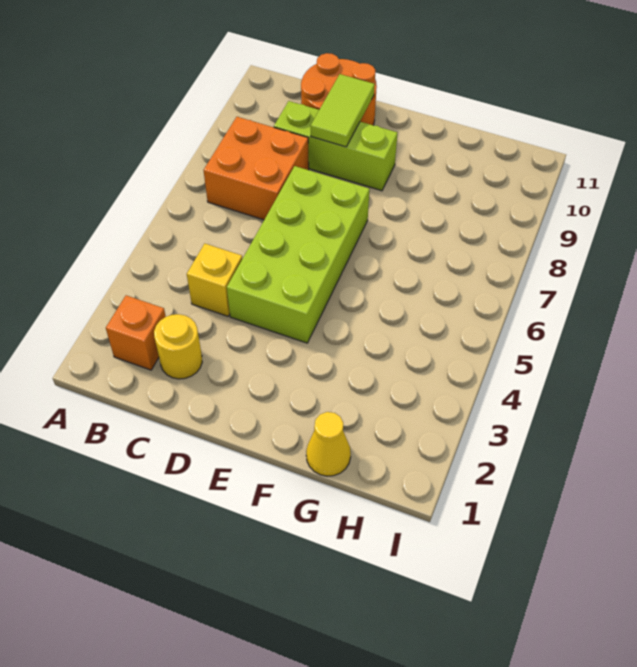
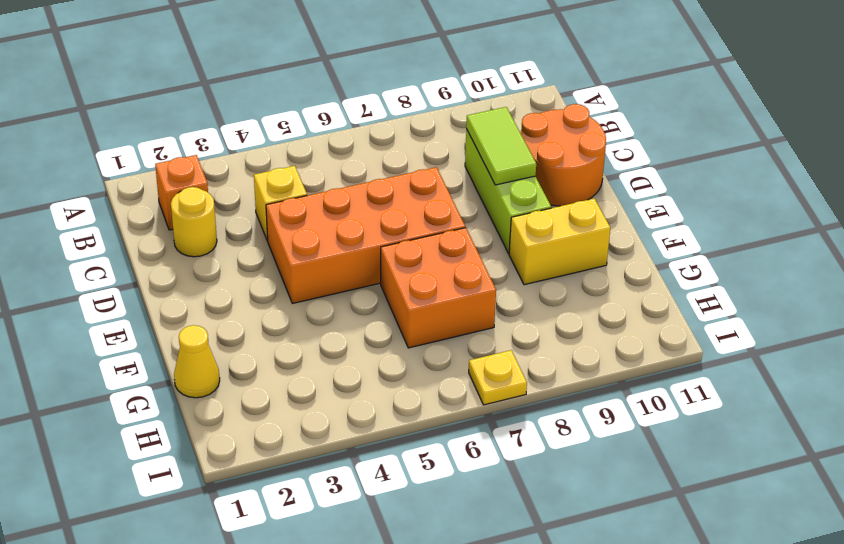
orange 2x2 brick [204,117,309,220] -> orange 2x2 brick moved to [381,228,496,348]
lime 2x4 brick [227,166,369,343] -> orange 2x4 brick [266,167,465,304]
lime 1x2 tile [311,74,375,147] -> lime 1x2 tile turned to [466,107,536,185]
none -> yellow 1x2 brick [509,199,610,285]
none -> yellow 1x1 plate [469,350,527,405]

